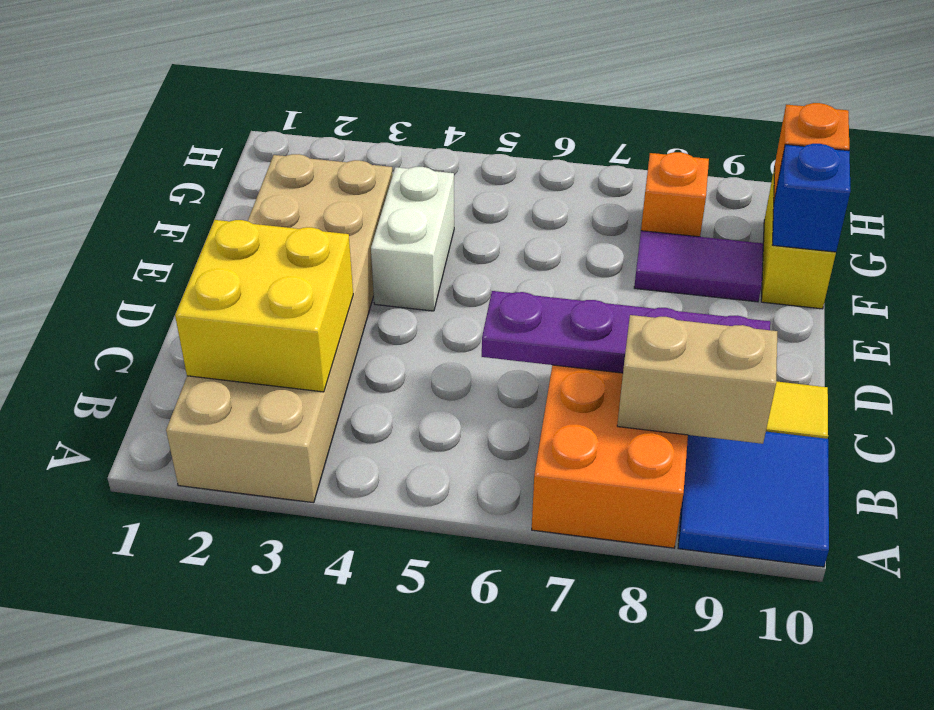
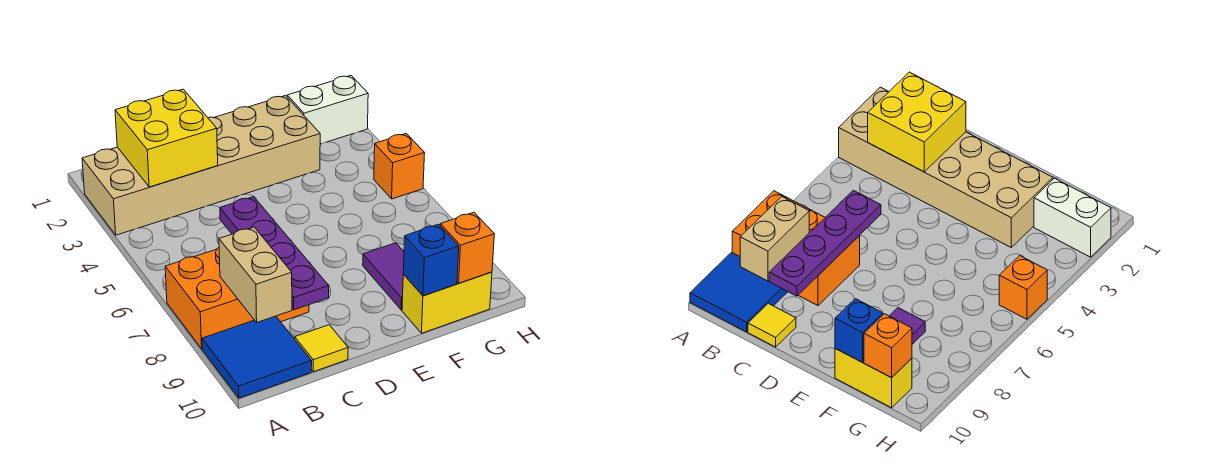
white 1x2 brick [371,167,454,311] -> white 1x2 brick moved to [287,76,368,144]
orange 1x1 brick [641,152,709,237] -> orange 1x1 brick moved to [374,134,425,199]

